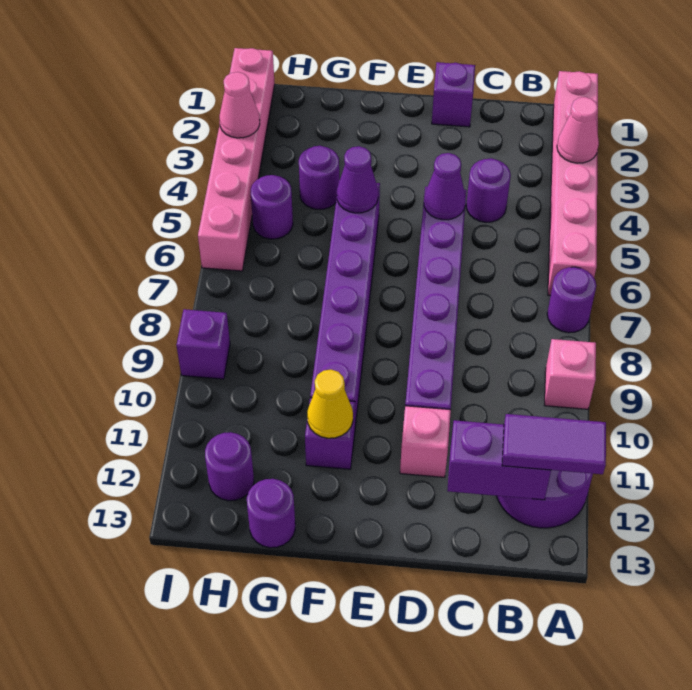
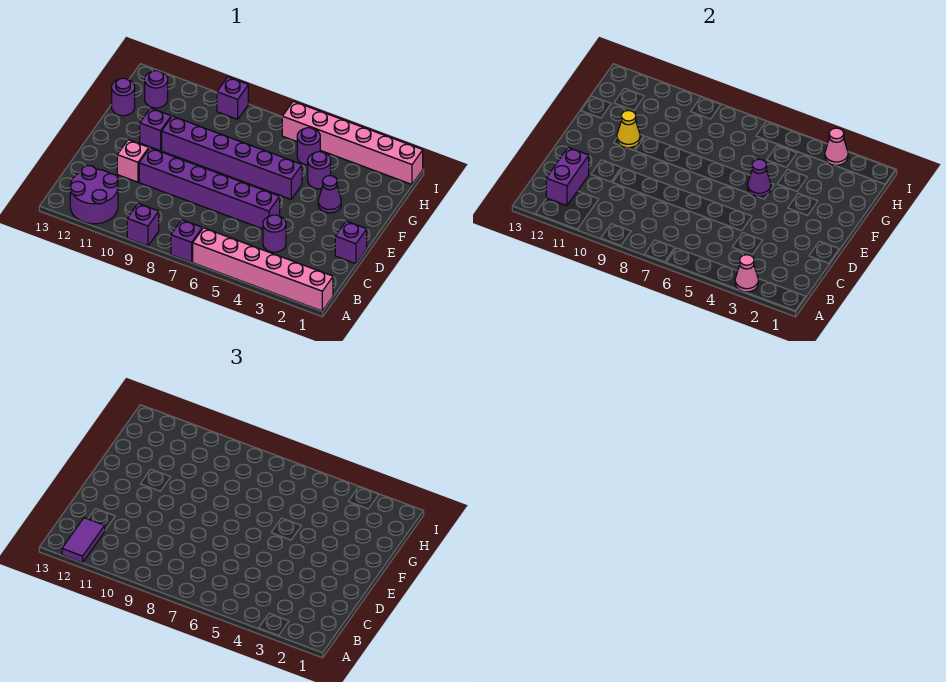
purple 1x1 round brick [547,267,596,333] -> purple 1x1 brick [171,220,202,262]
pink 1x1 brick [545,339,596,409] -> purple 1x1 brick [127,204,159,246]
purple 1x1 cone [424,153,466,220] -> purple 1x1 cone moved to [318,176,341,213]

